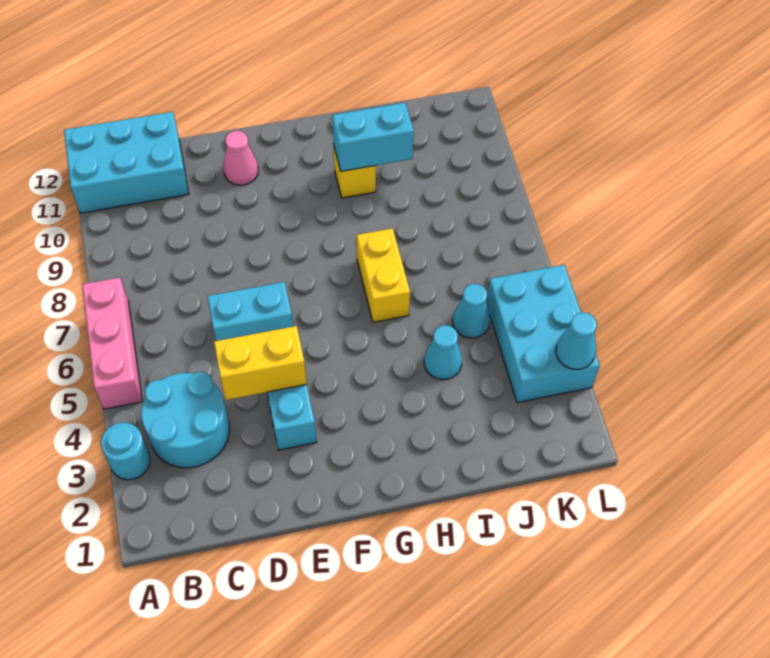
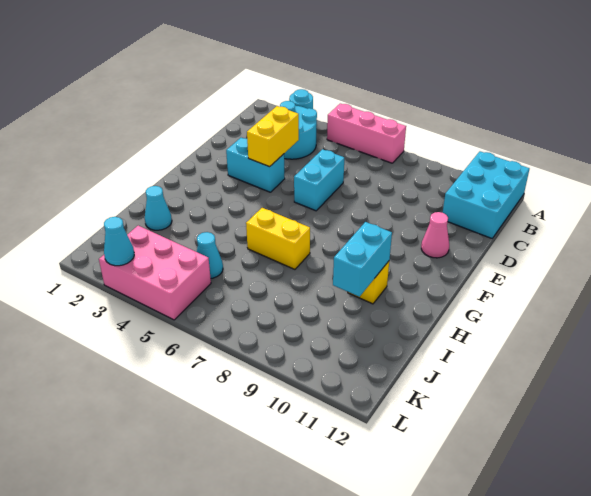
cyan 1x1 cone [424,325,462,380] -> cyan 1x1 cone moved to [145,186,172,230]
cyan 2x3 brick [486,265,600,403] -> pink 2x3 brick [99,226,211,320]

